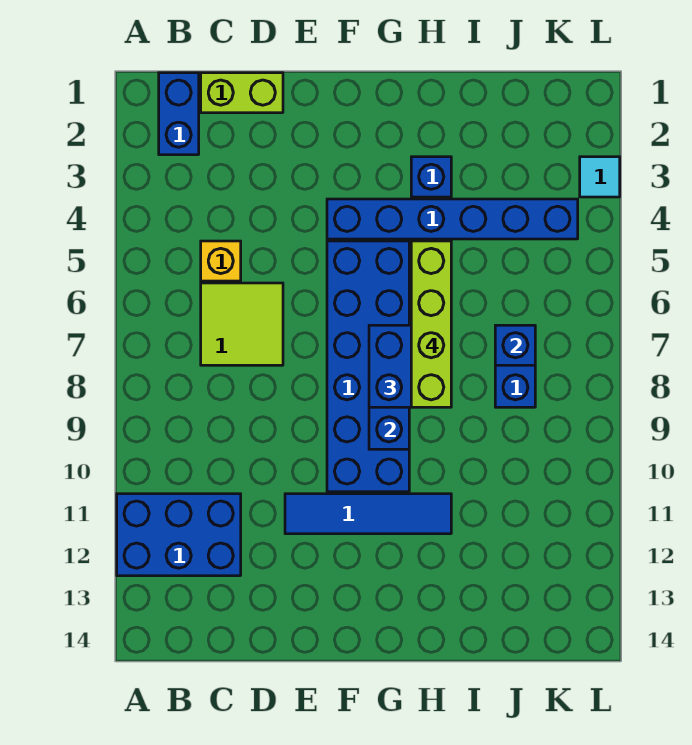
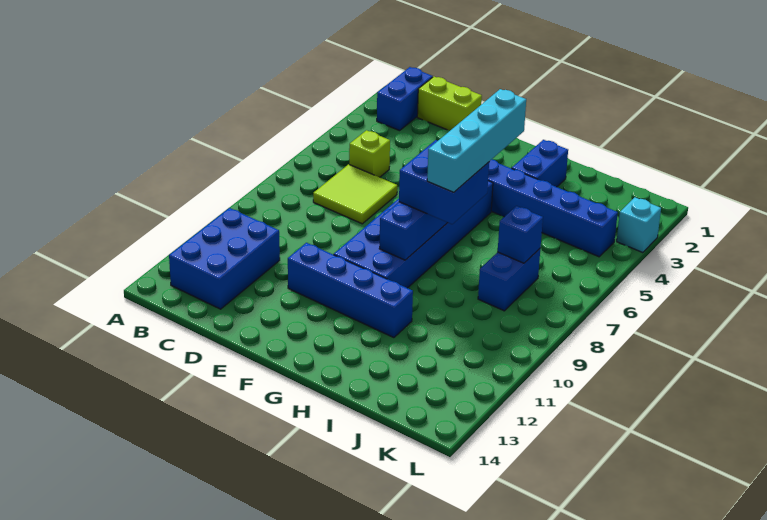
blue 2x3 brick [117,494,241,576] -> blue 2x3 brick turned to [169,208,280,309]
yellow 1x1 brick [201,241,241,281] -> lime 1x1 brick [349,130,390,177]
blue 1x4 tile [285,494,451,534] -> blue 1x4 brick [288,243,413,338]
blue 1x1 brick [411,157,451,197] -> blue 1x2 brick [512,140,568,187]
lime 1x4 brick [411,241,451,407] -> cyan 1x4 brick [427,89,526,192]
cyan 1x1 tile [580,157,620,197] -> cyan 1x1 brick [617,197,661,253]

